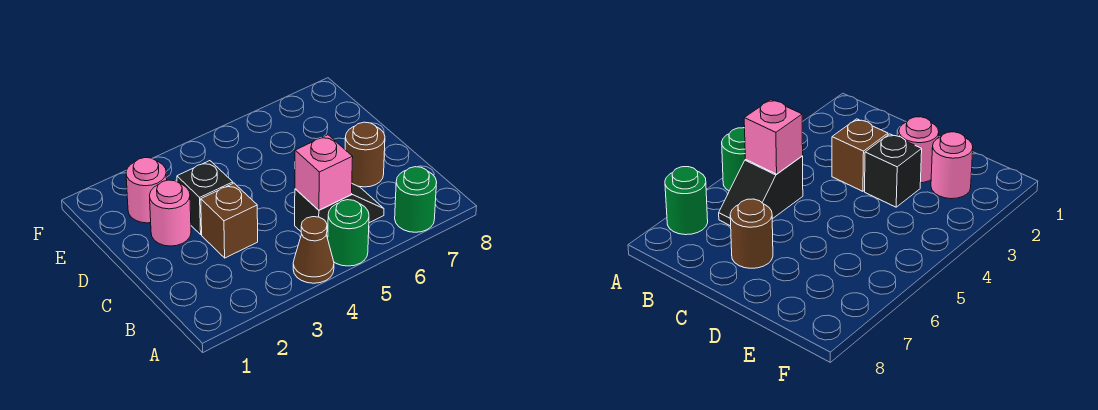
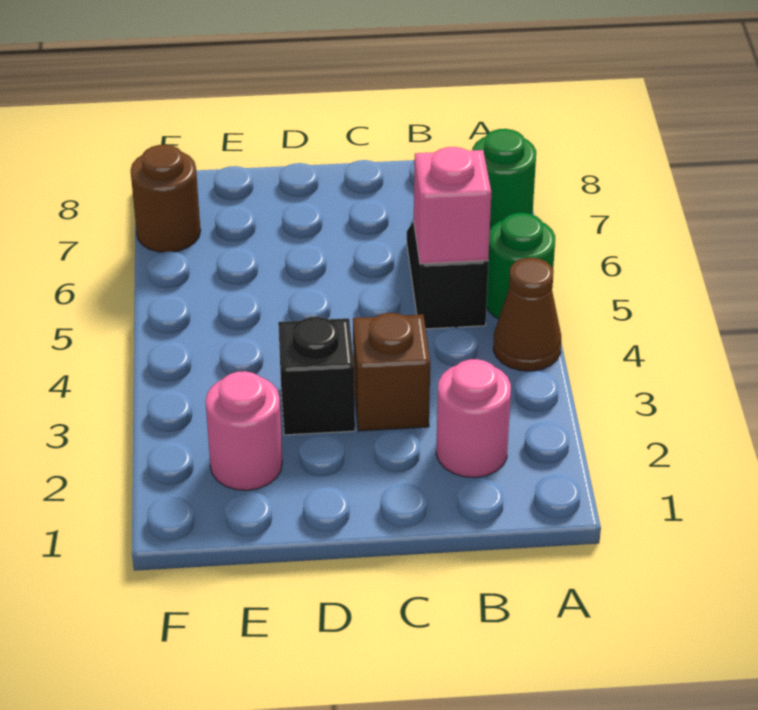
brown 1x1 round brick [345,122,385,187] -> brown 1x1 round brick moved to [130,145,201,252]
pink 1x1 round brick [150,180,191,246] -> pink 1x1 round brick moved to [436,359,511,478]

